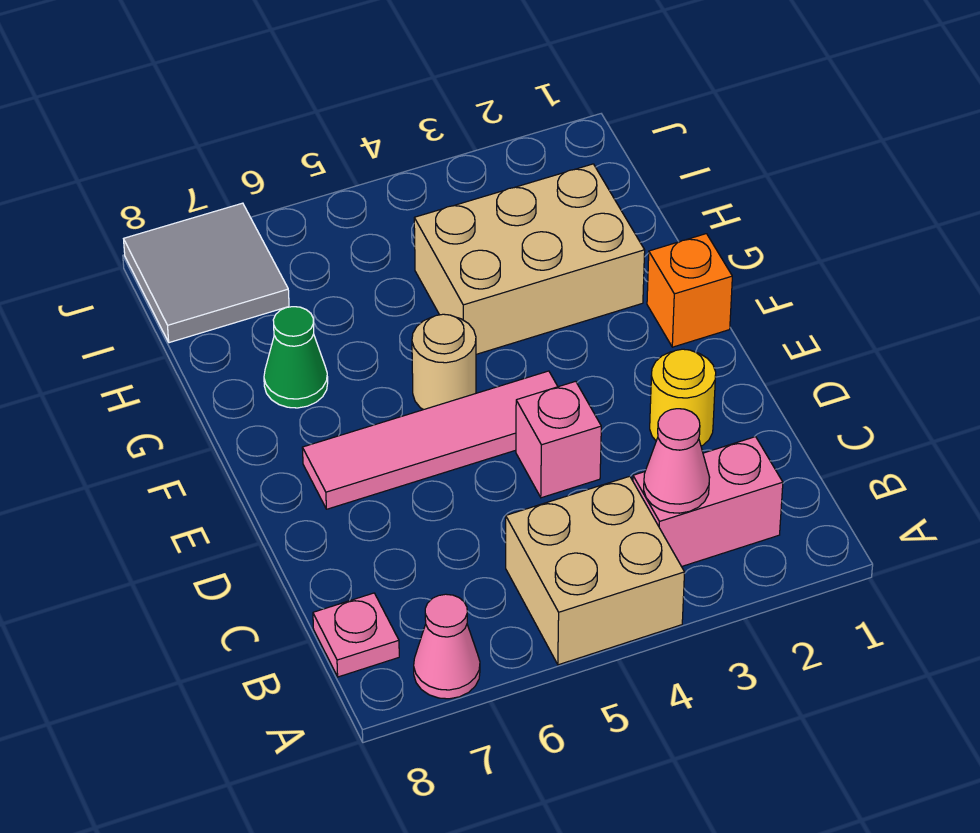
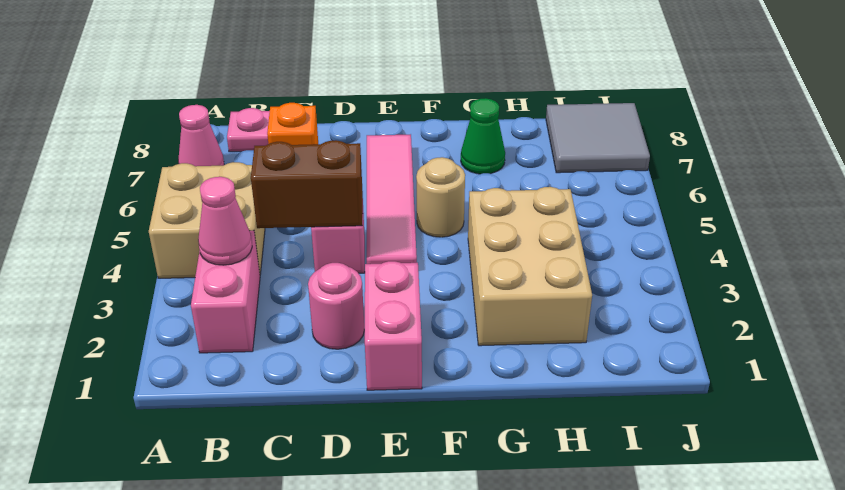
none -> brown 1x2 brick [251,140,363,228]
yellow 1x1 round brick [650,349,716,446] -> pink 1x1 round brick [308,263,364,349]
none -> pink 1x2 brick [365,261,422,390]
orange 1x1 brick [647,234,732,347] -> orange 1x1 brick moved to [267,103,318,145]

